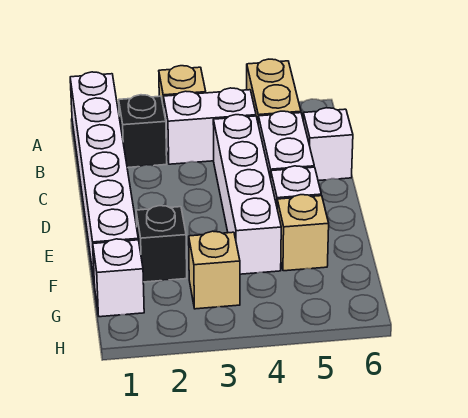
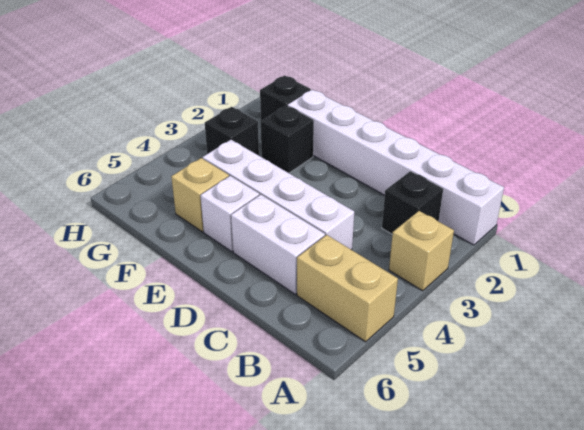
white 1x2 brick [163,88,256,164] -> none
white 1x1 brick [303,108,353,181] -> none
white 1x1 brick [93,239,144,317] -> black 1x1 brick [260,76,311,121]
tan 1x1 brick [189,231,240,309] -> black 1x1 brick [205,107,259,155]

